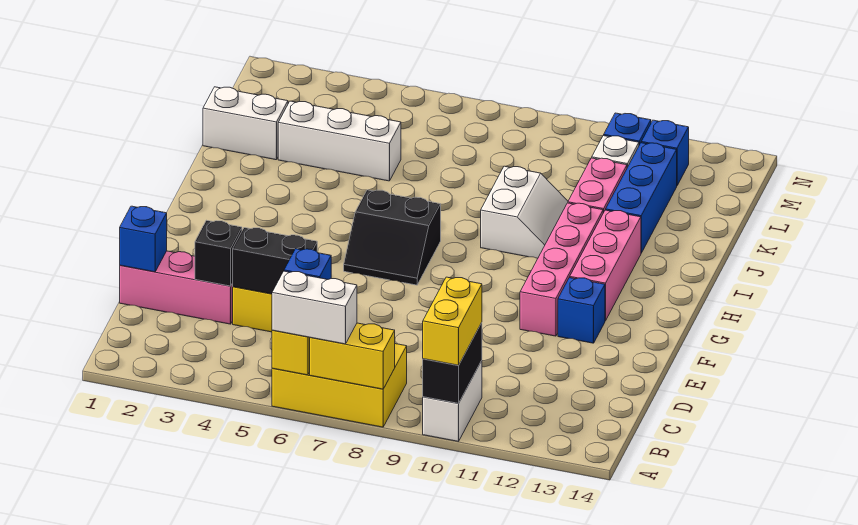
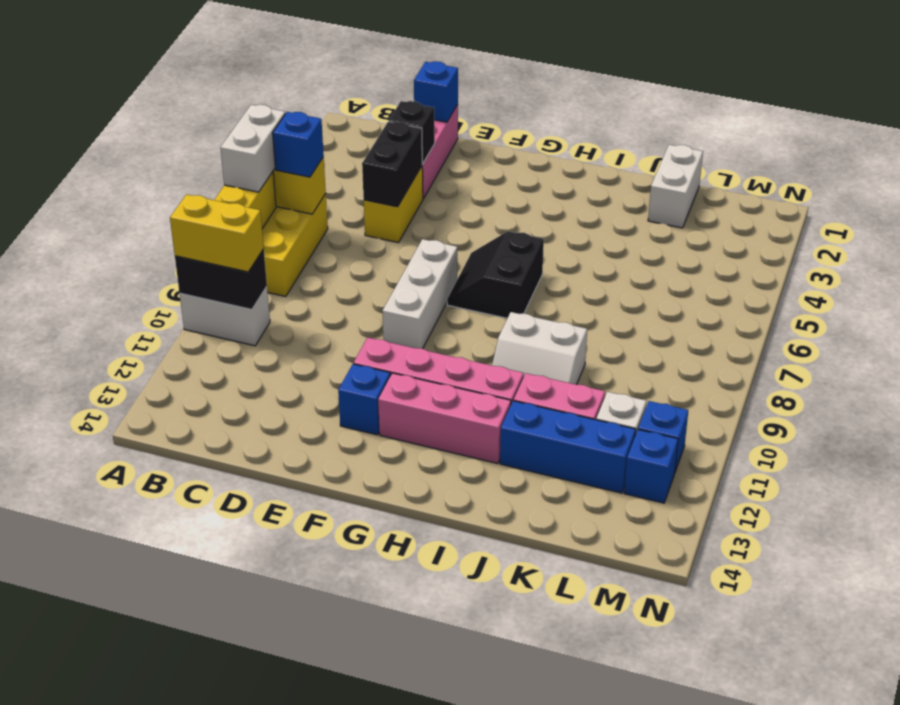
white 1x3 brick [278,101,401,181] -> white 1x3 brick moved to [382,239,457,349]

